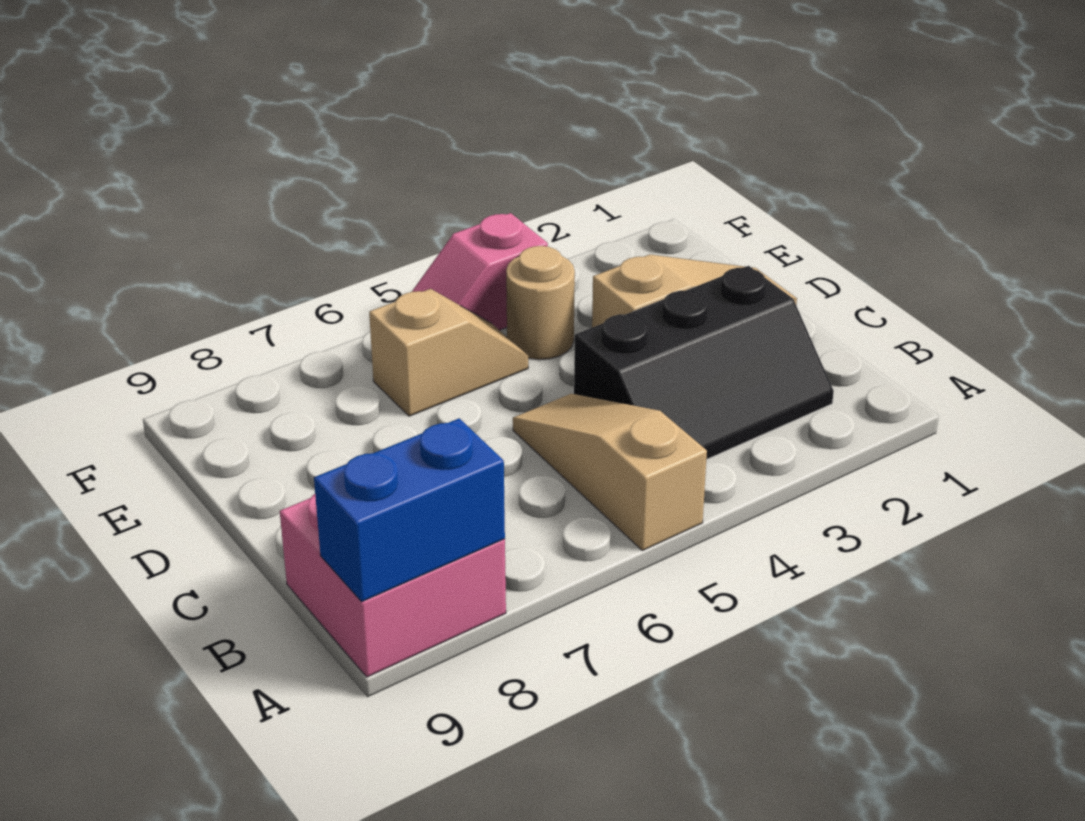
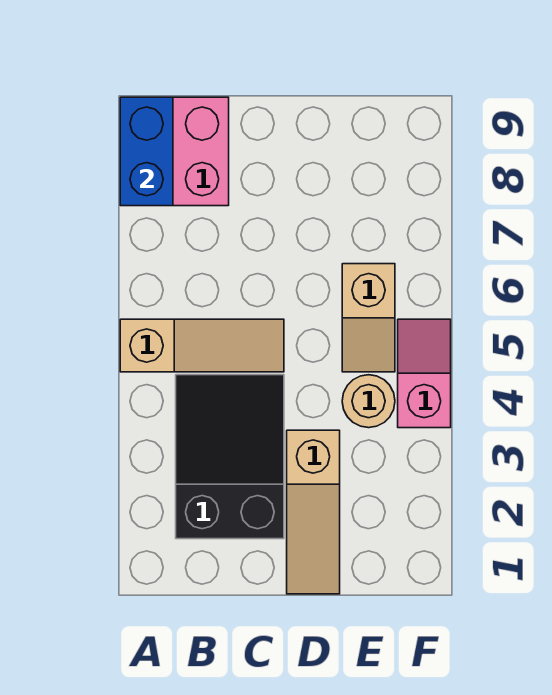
black 2x3 slope [574,266,834,459] -> black 2x3 slope turned to [176,375,284,539]

